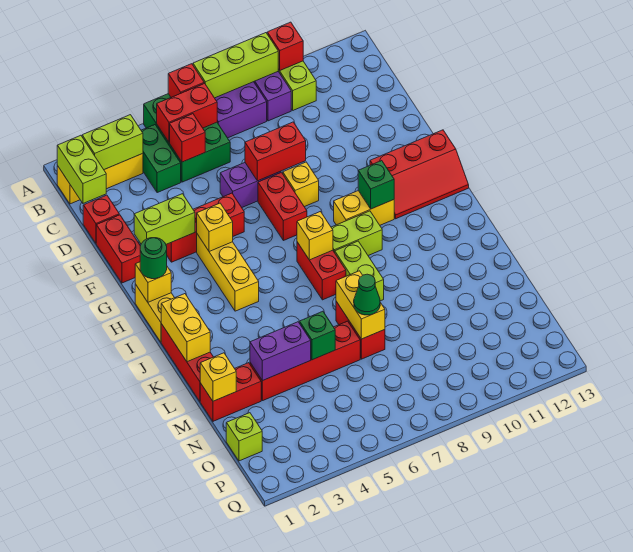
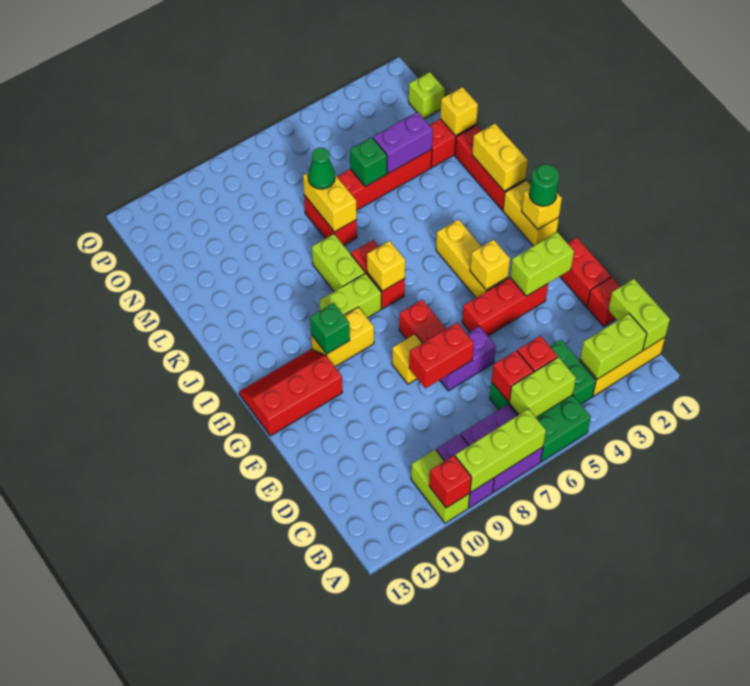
red 1x1 brick [168,64,204,97] -> red 1x1 brick moved to [492,351,534,402]
red 1x2 brick [157,83,217,142] -> lime 1x2 brick [509,357,576,417]

